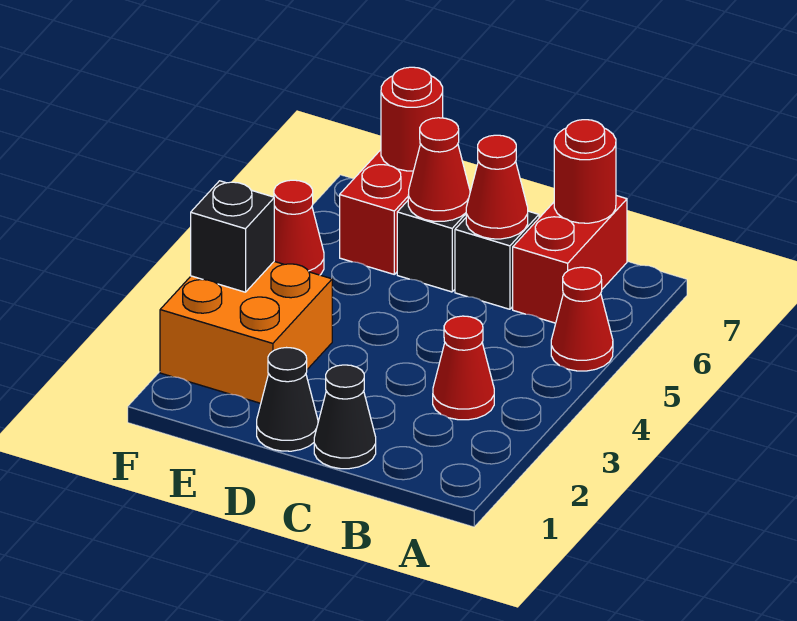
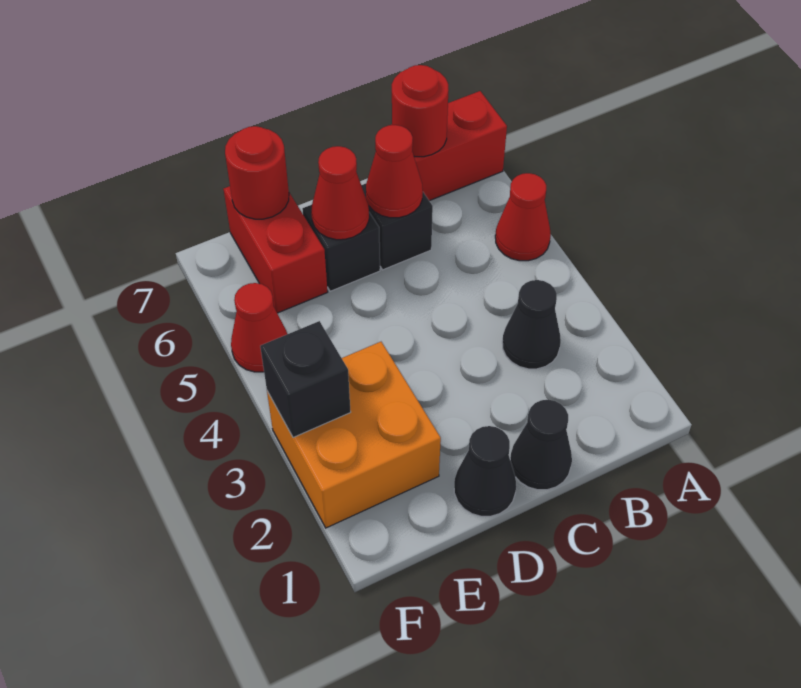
red 1x1 cone [433,316,494,420] -> black 1x1 cone [502,280,561,369]
red 1x2 brick [513,196,627,323] -> red 1x2 brick turned to [414,91,507,201]

